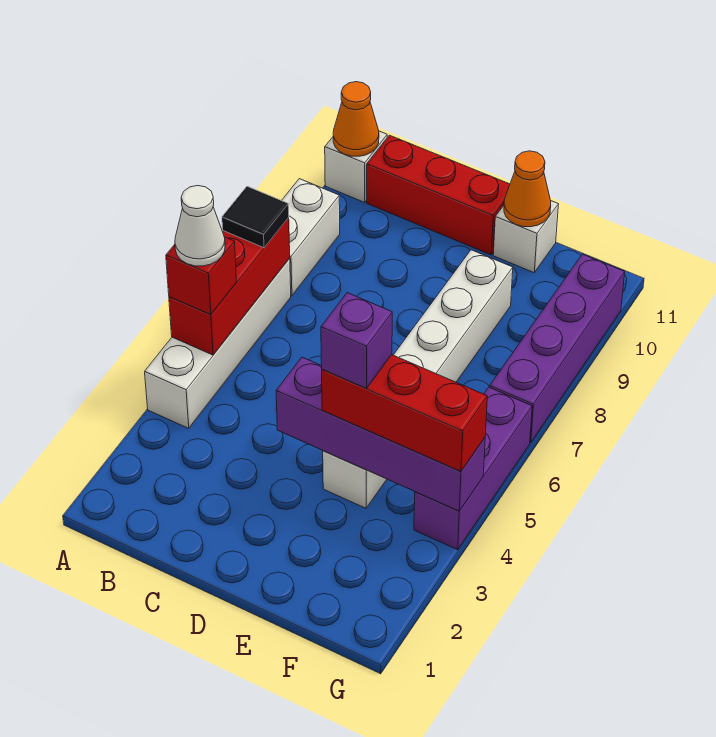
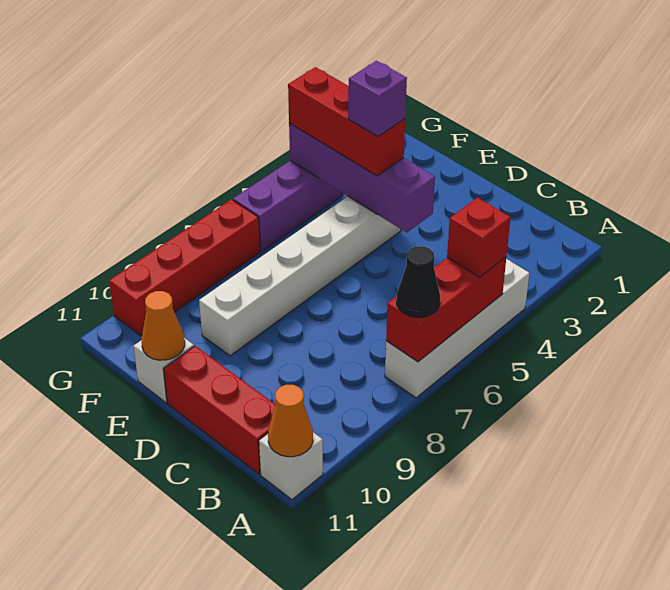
white 1x1 cone [175,186,225,266] -> none
black 1x1 tile [222,186,289,248] -> black 1x1 cone [397,246,440,318]
white 1x2 brick [282,179,340,296] -> none
purple 1x4 brick [490,254,625,443] -> red 1x4 brick [109,199,260,336]

